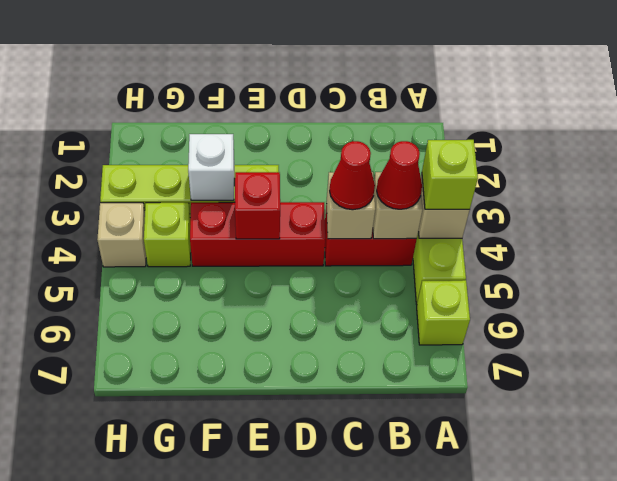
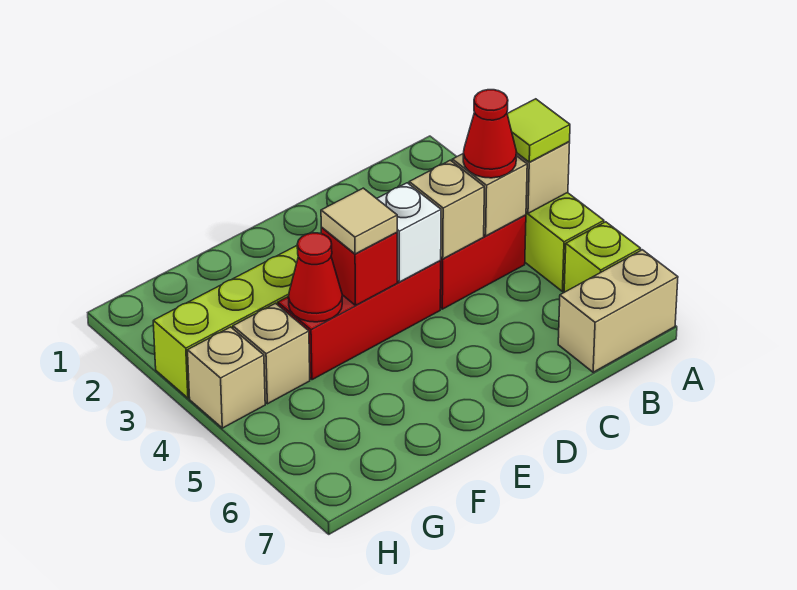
lime 1x1 brick [422,140,478,210] -> lime 1x1 tile [507,99,570,162]
none -> tan 1x2 brick [558,250,678,372]
red 1x1 cone [329,141,375,210] -> red 1x1 cone moved to [288,233,342,322]
none -> tan 1x1 tile [321,188,397,254]
white 1x1 brick [188,134,234,200] -> white 1x1 brick moved to [377,183,441,282]
lime 1x1 brick [144,203,191,267] -> tan 1x1 brick [233,303,310,404]

